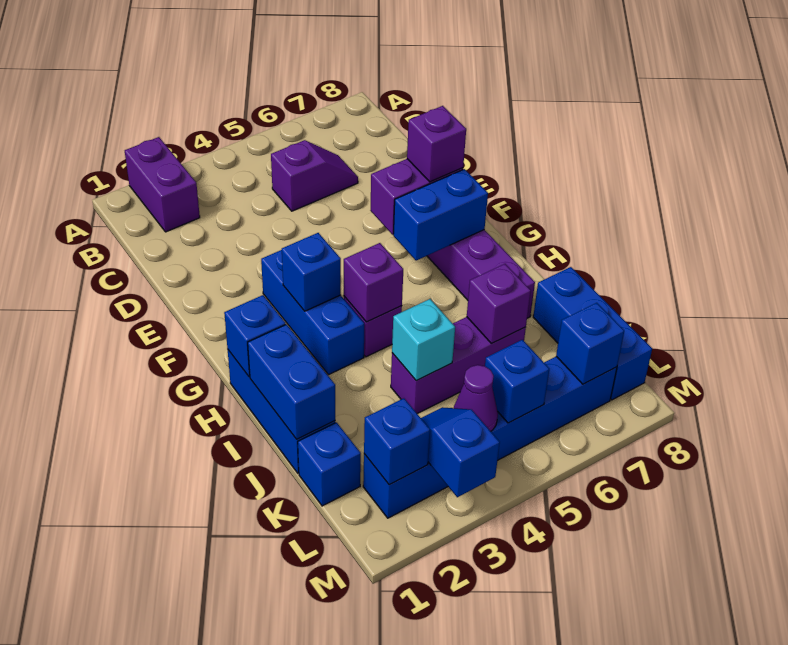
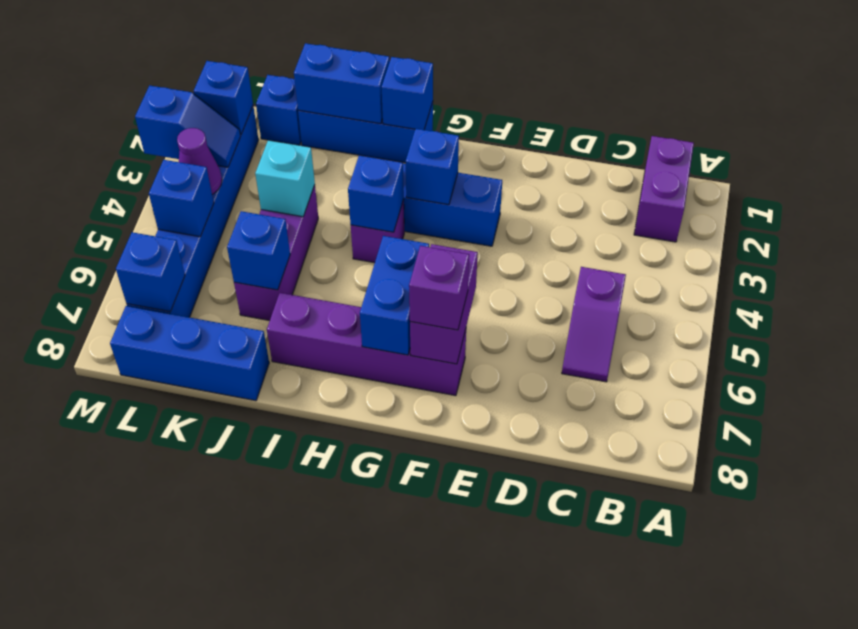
purple 1x2 brick [125,137,200,232] -> purple 1x2 brick turned to [634,136,694,242]
purple 1x1 brick [344,243,403,322] -> blue 1x1 brick [348,155,404,232]
purple 1x1 brick [467,264,531,344] -> blue 1x1 brick [227,211,290,290]

